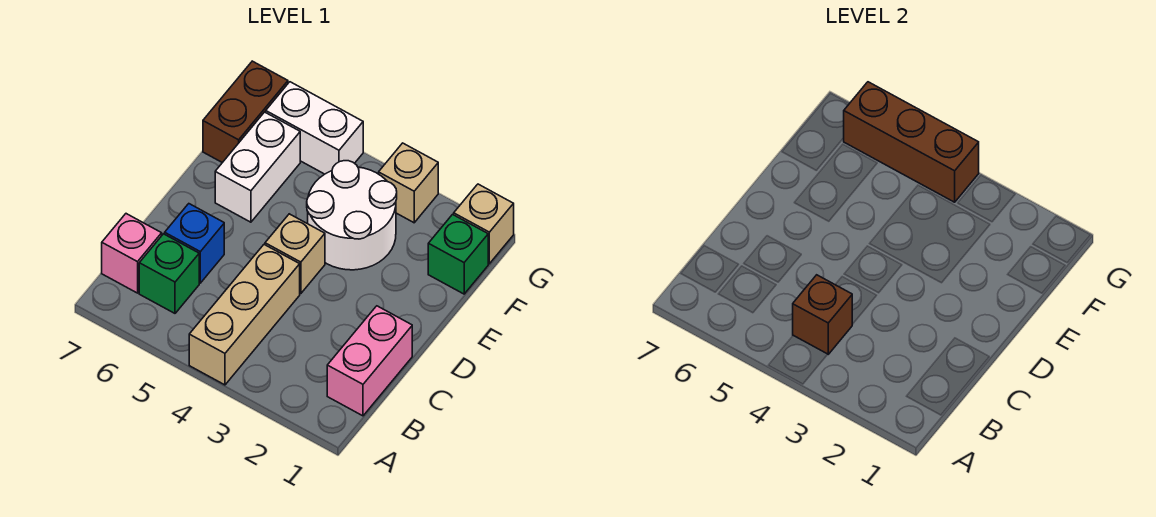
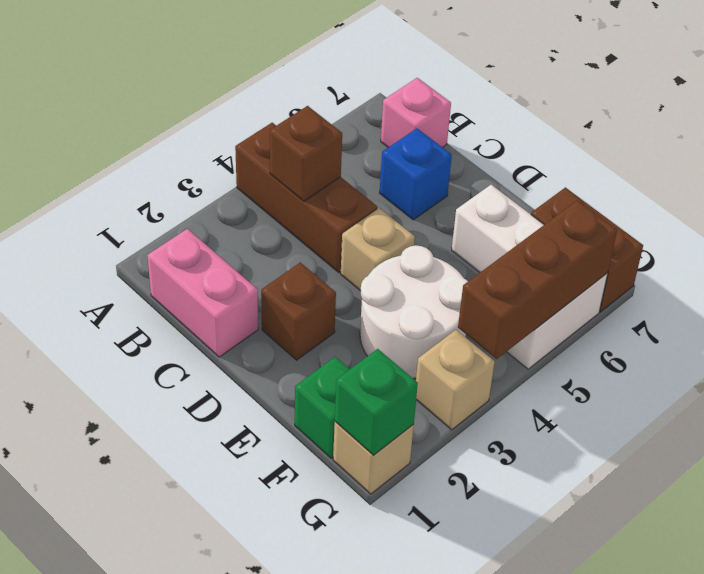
tan 1x3 brick [189,245,300,385] -> brown 1x3 brick [235,123,377,272]
green 1x1 brick [139,234,199,313] -> green 1x1 brick moved to [335,349,418,455]
none -> brown 1x1 brick [261,262,336,360]

